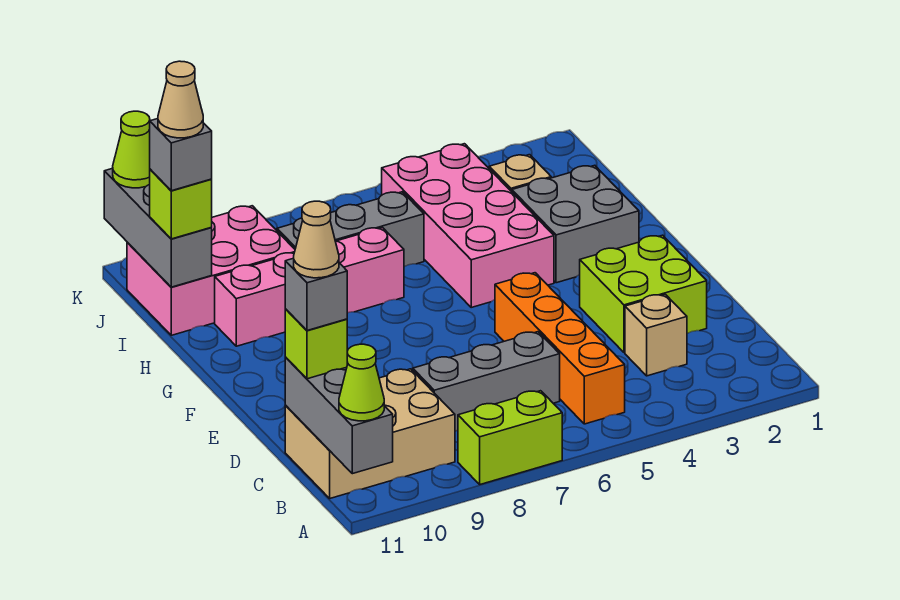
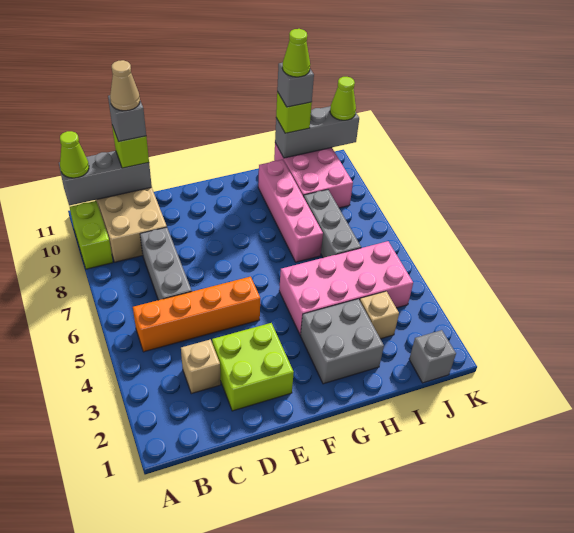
lime 1x2 brick [458,391,562,484] -> lime 1x2 brick moved to [70,201,113,269]
tan 1x1 cone [158,61,203,138] -> lime 1x1 cone [282,29,310,77]
none -> grey 1x1 brick [409,330,456,383]

